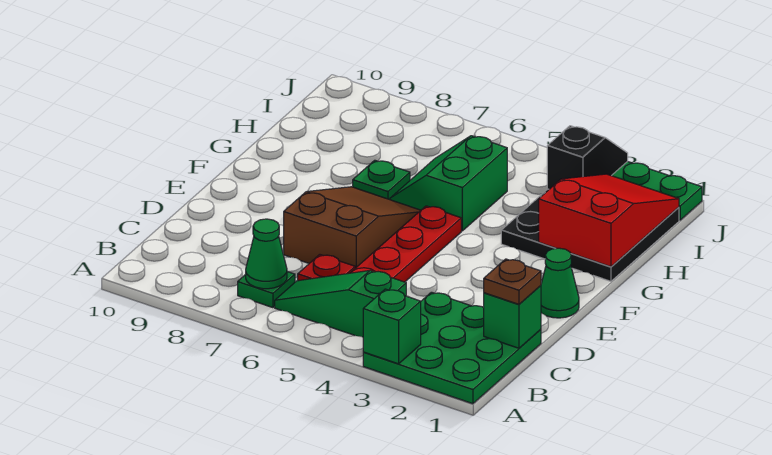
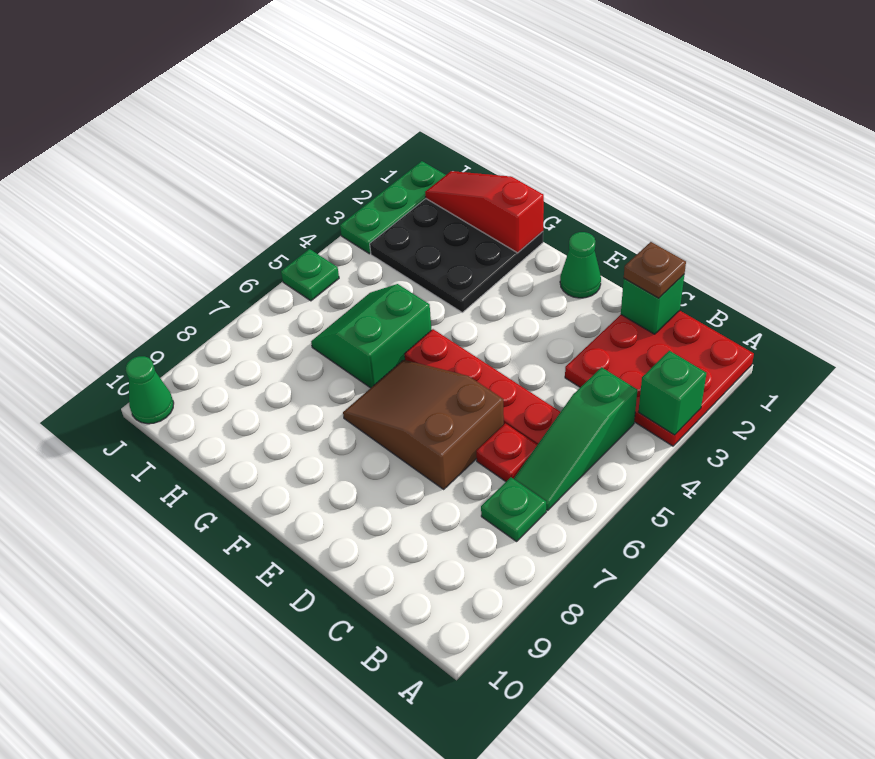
green 3x3 plate [363,292,541,404] -> red 3x3 plate [565,311,754,446]
green 1x1 cone [246,219,287,289] -> green 1x1 cone moved to [126,356,174,424]
red 2x3 slope [539,174,679,267] -> red 1x3 slope [425,171,544,253]
green 2x2 slope [390,136,507,231] -> green 2x2 slope turned to [311,284,431,388]
green 1x1 plate [353,160,410,200] -> green 1x1 plate moved to [281,249,339,301]
black 1x2 slope [547,126,628,189] -> none

